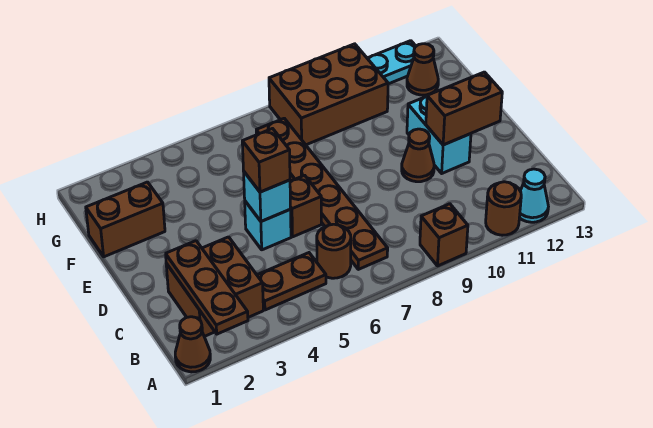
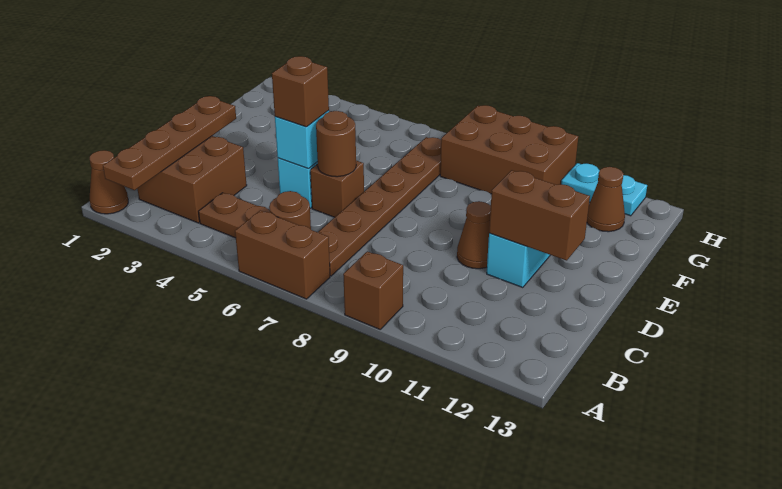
brown 1x3 plate [166,241,248,334] -> brown 1x4 plate [103,96,236,190]
brown 1x1 round brick [486,182,521,235] -> brown 1x1 round brick moved to [316,111,356,177]
cyan 1x1 cone [519,169,548,222] -> none
brown 1x2 brick [86,182,165,257] -> brown 1x2 brick moved to [235,211,330,299]

